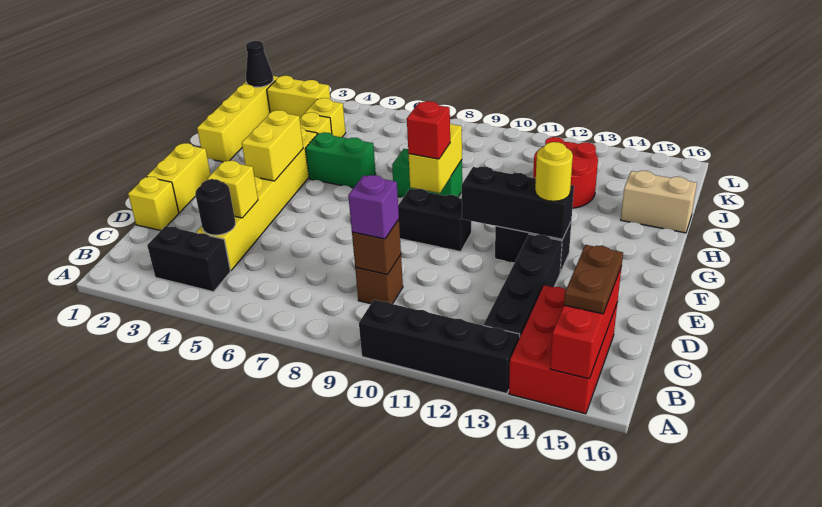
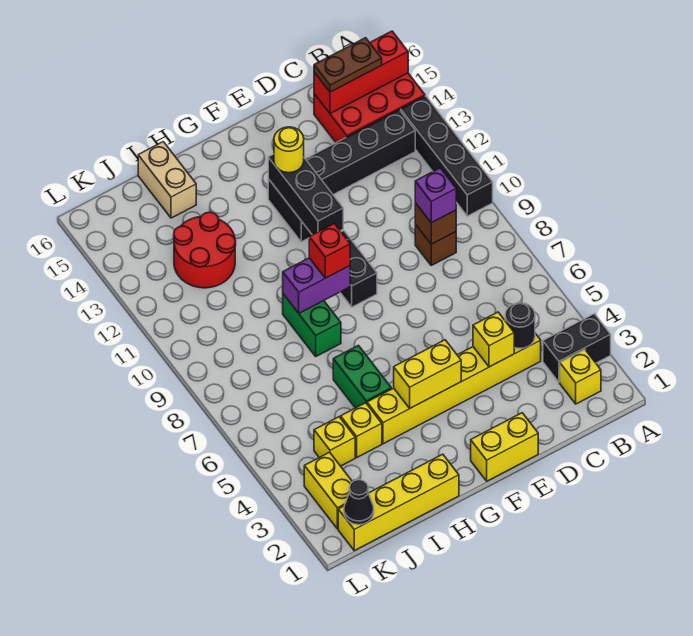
black 1x2 brick [147,226,230,292] -> black 1x2 brick turned to [543,314,611,382]
yellow 1x1 brick [128,177,179,230] -> yellow 1x1 brick moved to [560,349,601,404]
yellow 1x2 brick [409,123,462,193] -> purple 1x2 brick [283,258,350,313]

